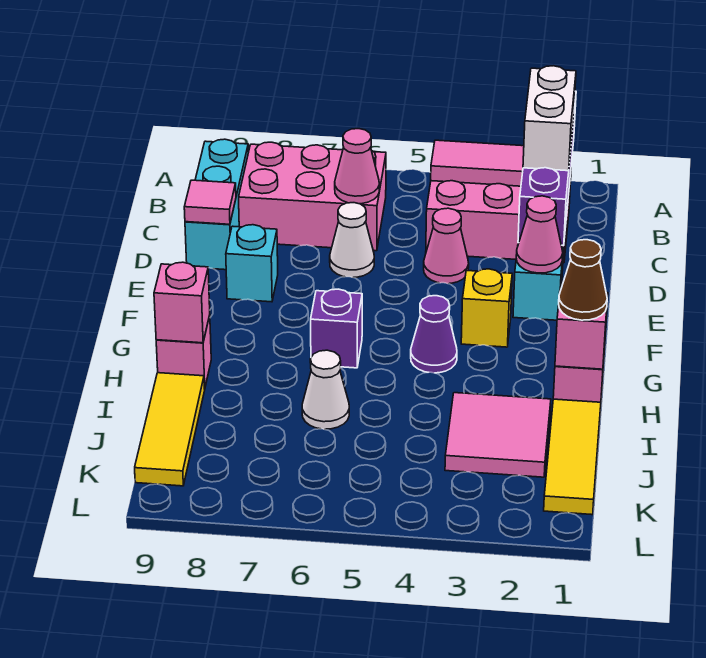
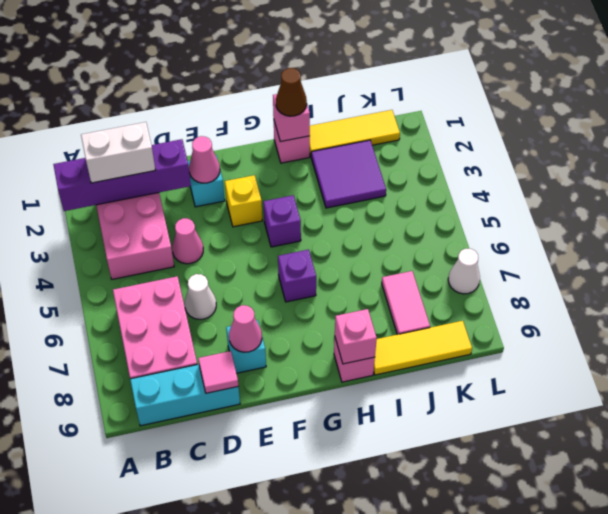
pink 1x2 tile [431,140,524,186] -> pink 1x2 tile moved to [382,271,430,335]
pink 1x1 cone [335,129,379,204] -> pink 1x1 cone moved to [229,305,262,352]
purple 1x1 cone [411,296,457,373] -> purple 1x1 brick [263,195,301,247]
pink 2x2 tile [445,393,551,477] -> purple 2x2 tile [311,140,386,208]
white 1x1 cone [302,350,349,429] -> white 1x1 cone moved to [448,249,480,294]

